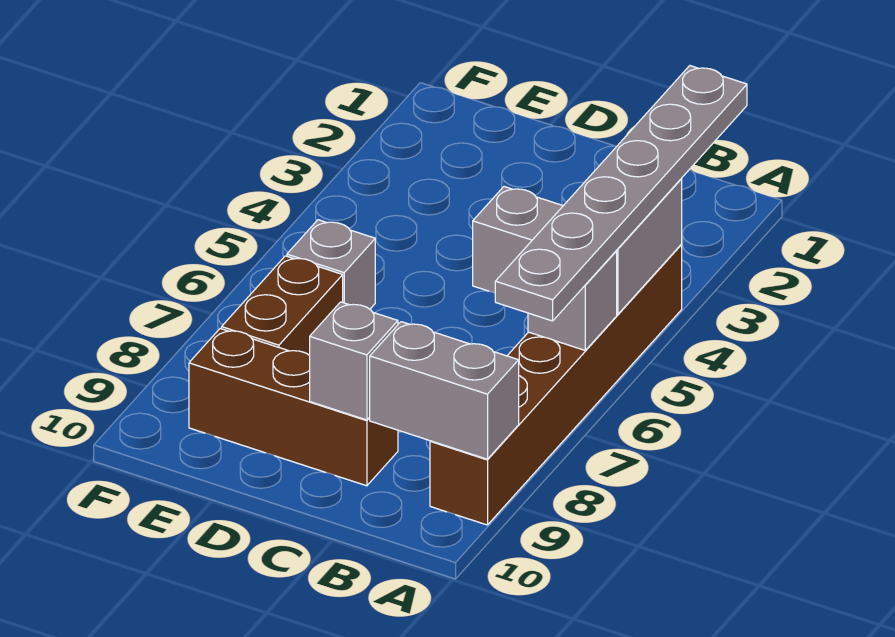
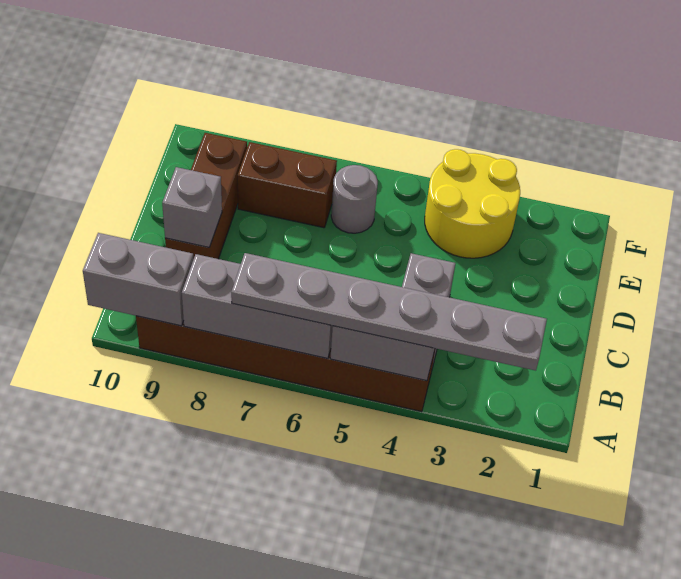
grey 1x1 brick [528,251,617,350] -> grey 1x3 brick [182,254,333,359]
grey 1x2 brick [370,322,519,459] -> grey 1x2 brick turned to [83,233,194,326]
none -> yellow 2x2 round brick [425,149,520,258]
grey 1x1 brick [287,220,375,309] -> grey 1x1 round brick [331,165,378,233]

